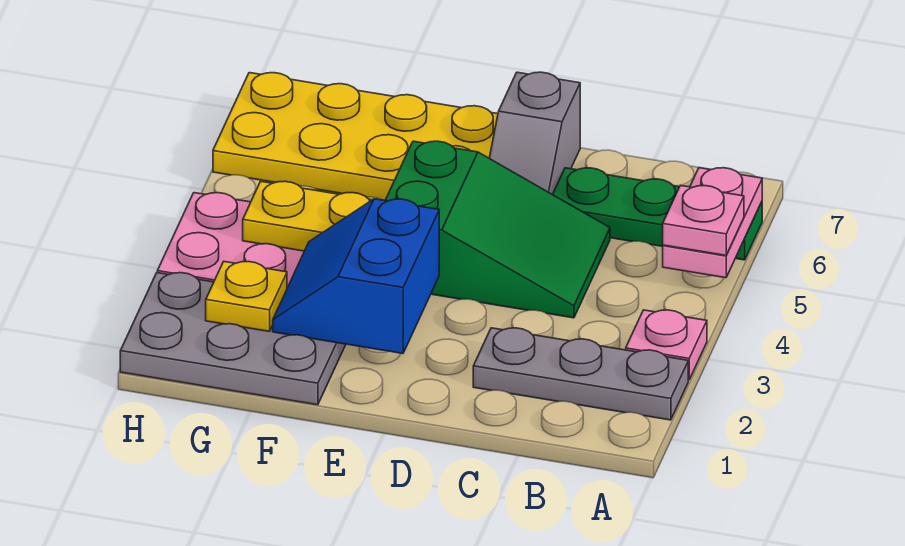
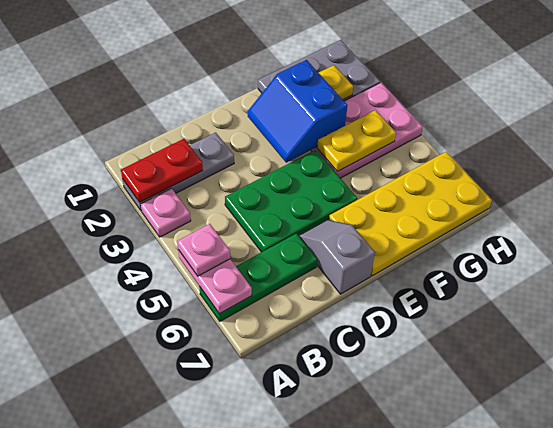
none -> red 1x2 plate [121,139,203,202]
green 2x3 slope [385,141,610,318] -> green 2x3 plate [225,150,357,252]
blue 2x2 slope [273,199,439,354] -> blue 2x2 slope turned to [248,60,347,163]

